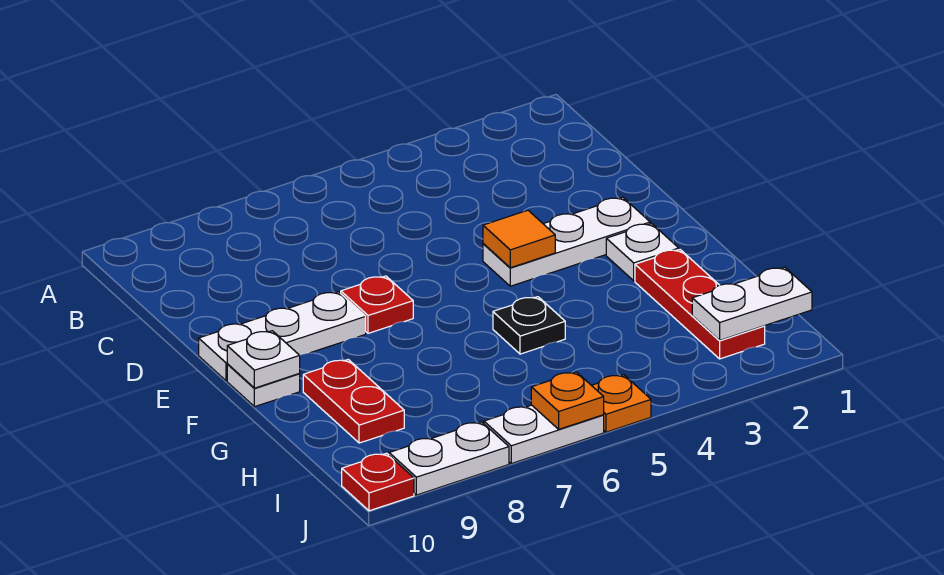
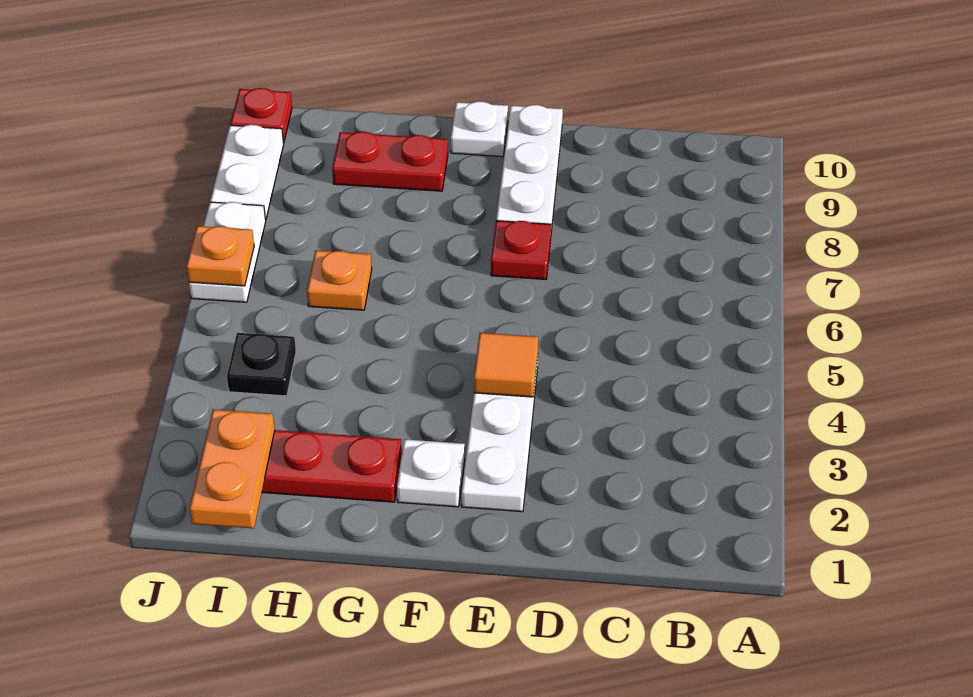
white 1x1 plate [227,331,300,388] -> none
black 1x1 plate [493,297,565,354] -> black 1x1 plate moved to [227,333,296,396]
white 1x2 plate [692,267,812,341] -> orange 1x2 plate [189,409,275,528]
orange 1x1 plate [592,375,651,432] -> orange 1x1 plate moved to [307,250,372,310]

